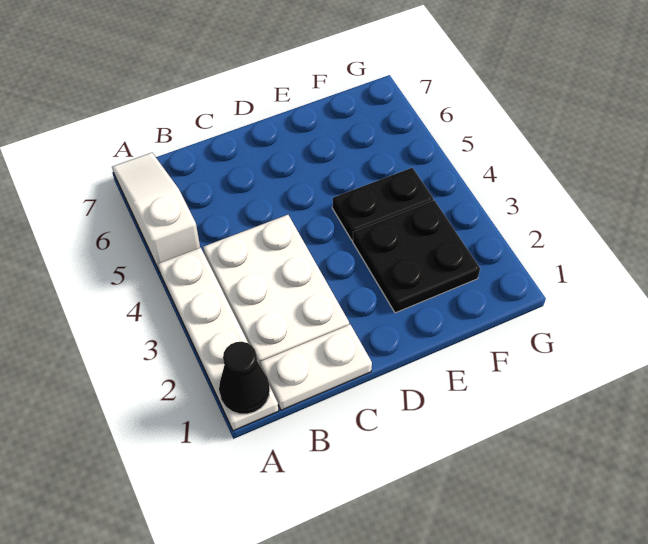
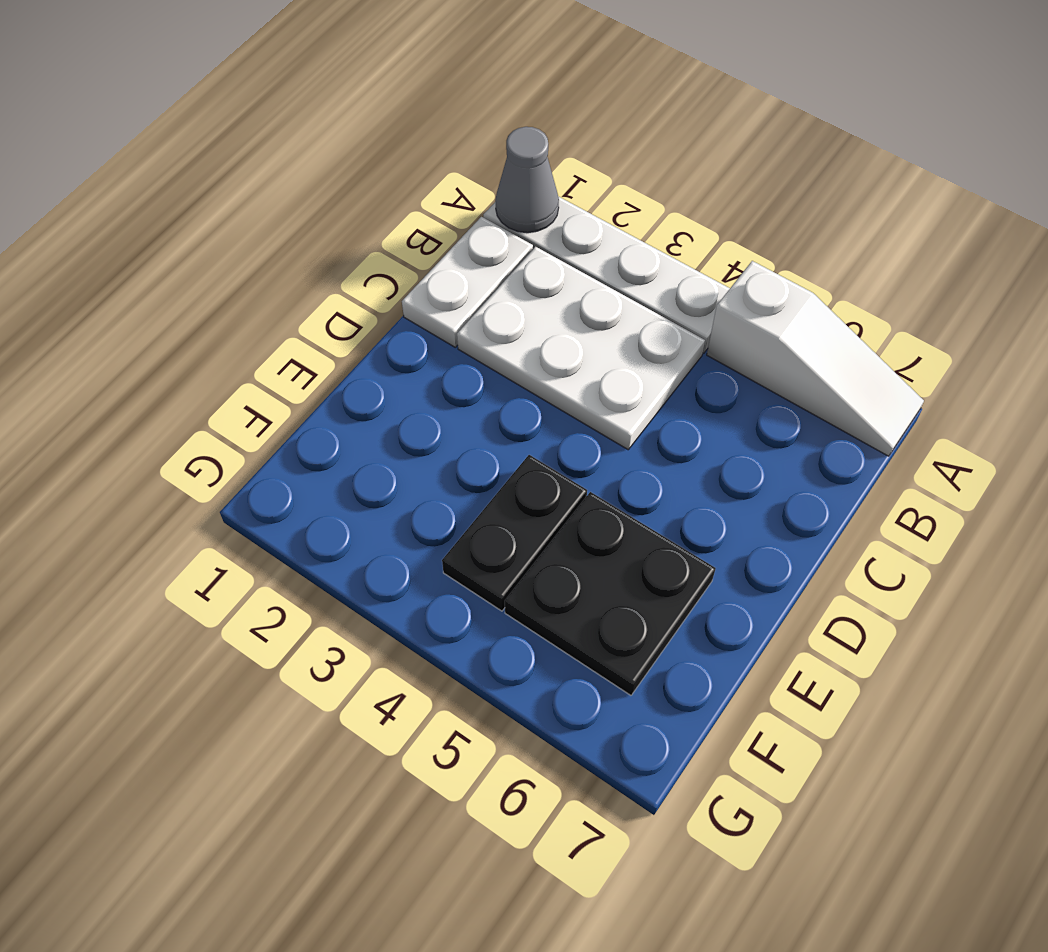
black 1x1 cone [219,342,270,414] -> grey 1x1 cone [495,127,559,233]
black 2x2 plate [353,200,480,313] -> black 2x2 plate moved to [505,492,716,695]

